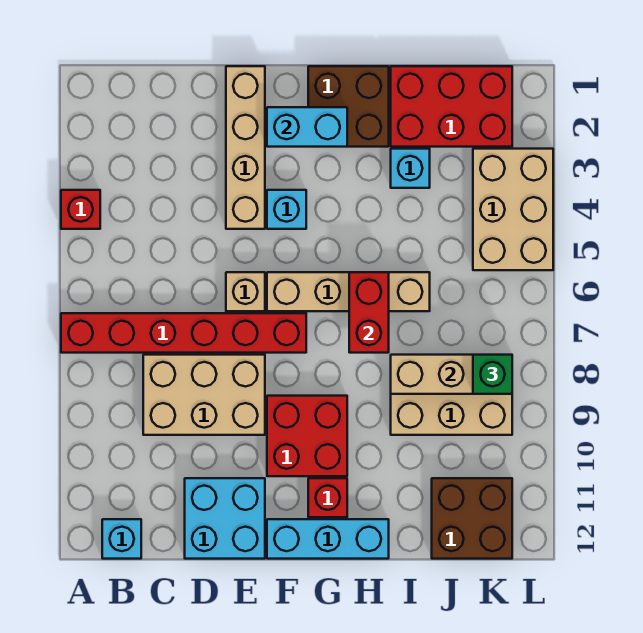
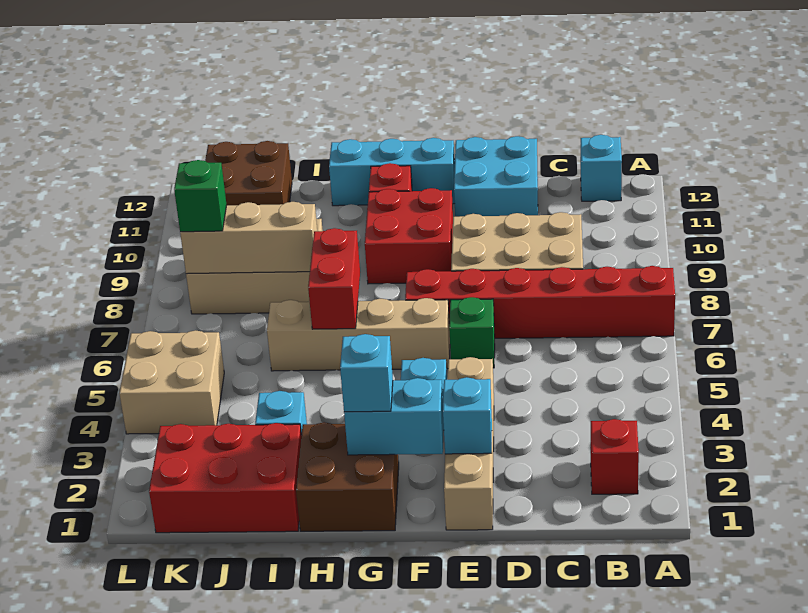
red 1x1 brick [61,190,100,229] -> red 1x1 brick moved to [591,419,639,494]
none -> cyan 1x1 brick [443,377,492,454]
tan 1x1 brick [226,272,265,311] -> green 1x1 brick [449,297,495,368]
none -> cyan 1x1 brick [340,334,393,412]
tan 2x3 brick [473,149,553,270] -> tan 2x2 brick [119,330,224,434]

